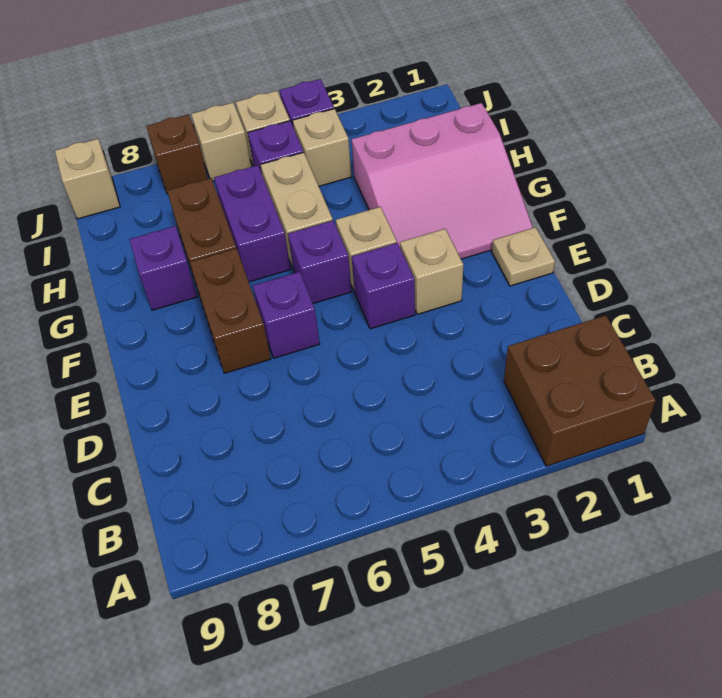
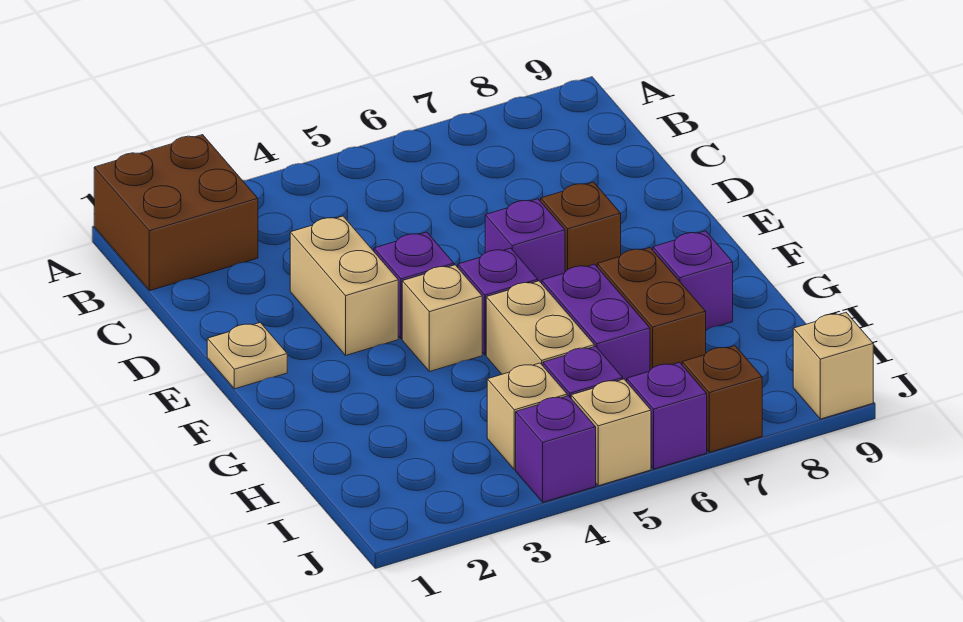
tan 1x1 brick [400,229,463,314] -> tan 1x2 brick [290,216,398,355]
brown 1x2 brick [190,248,271,373] -> brown 1x1 brick [541,182,621,272]
pink 3x3 slope [351,103,533,259] -> none
tan 1x1 brick [191,103,252,181] -> purple 1x1 brick [627,362,707,469]

